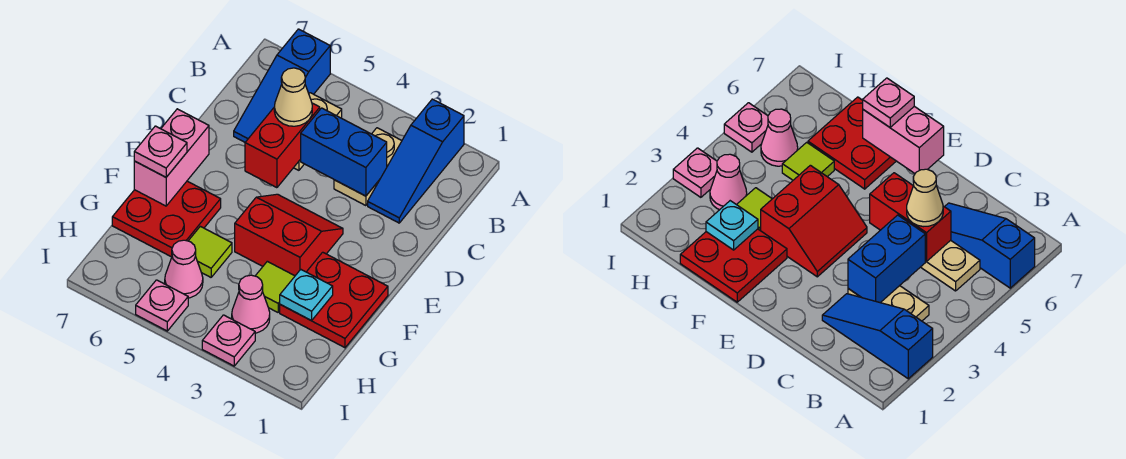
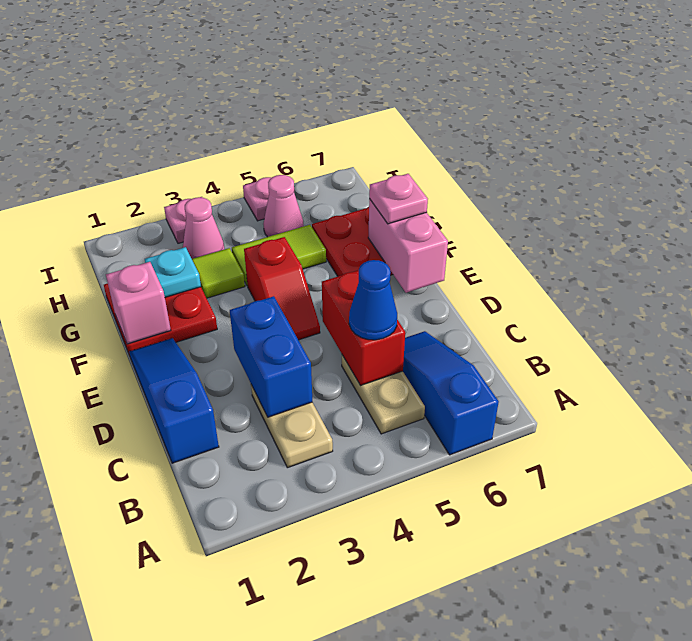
blue 1x3 slope [368,99,464,223] -> blue 1x3 slope moved to [129,338,219,463]
blue 1x2 brick [300,108,387,196] -> blue 1x2 brick turned to [230,296,312,417]
tan 1x1 cone [274,68,312,126] -> blue 1x1 cone [349,260,397,340]
red 2x2 slope [235,194,343,276] -> red 1x2 slope [244,237,320,340]
none -> pink 1x1 brick [106,262,171,344]
lime 1x1 tile [189,226,232,277] -> lime 1x2 tile [232,225,326,286]

